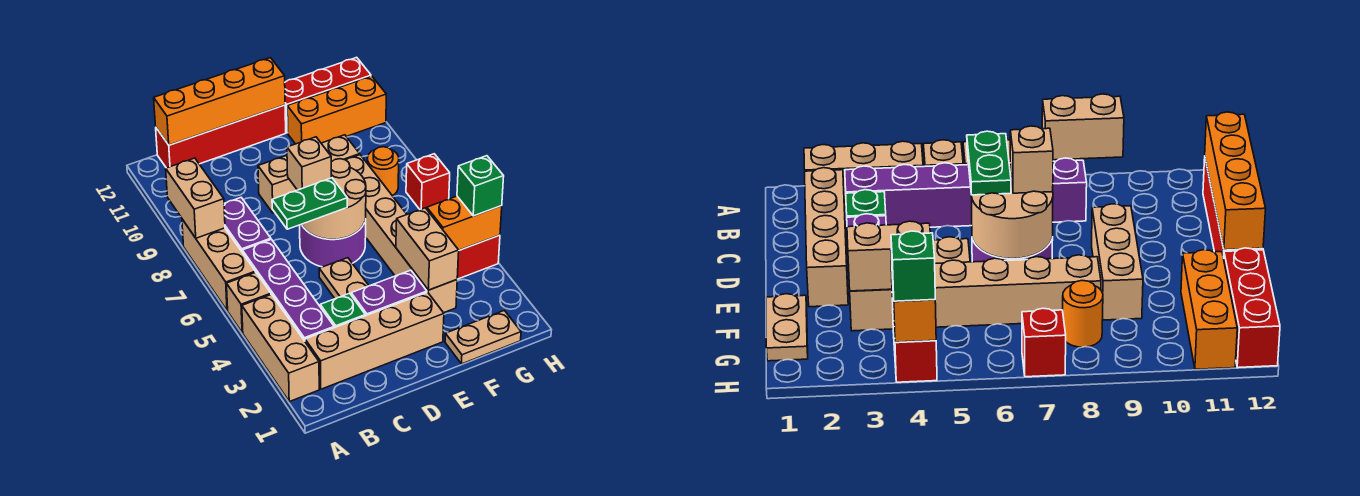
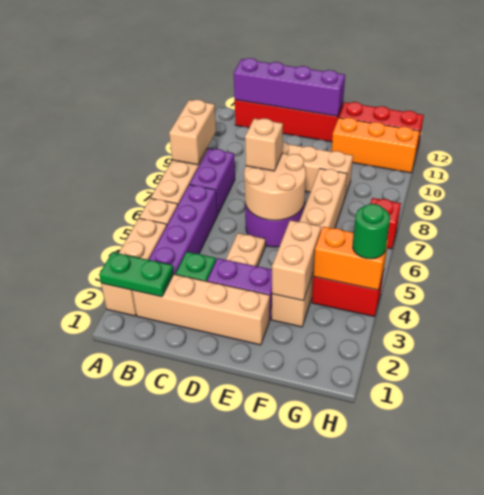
orange 1x4 brick [154,58,285,145] -> purple 1x4 brick [234,58,345,116]
green 1x2 plate [272,178,347,229] -> green 1x2 plate moved to [99,252,174,297]
tan 1x2 plate [445,310,521,364] -> none
orange 1x1 round brick [367,147,399,196] -> none
green 1x1 brick [457,156,504,216] -> green 1x1 round brick [353,204,390,259]

